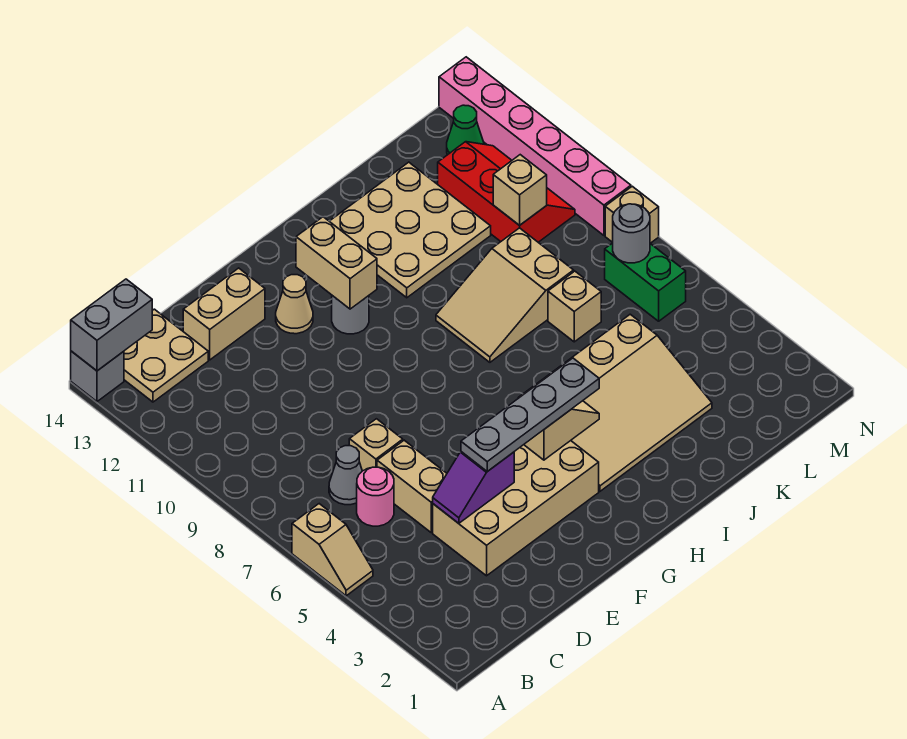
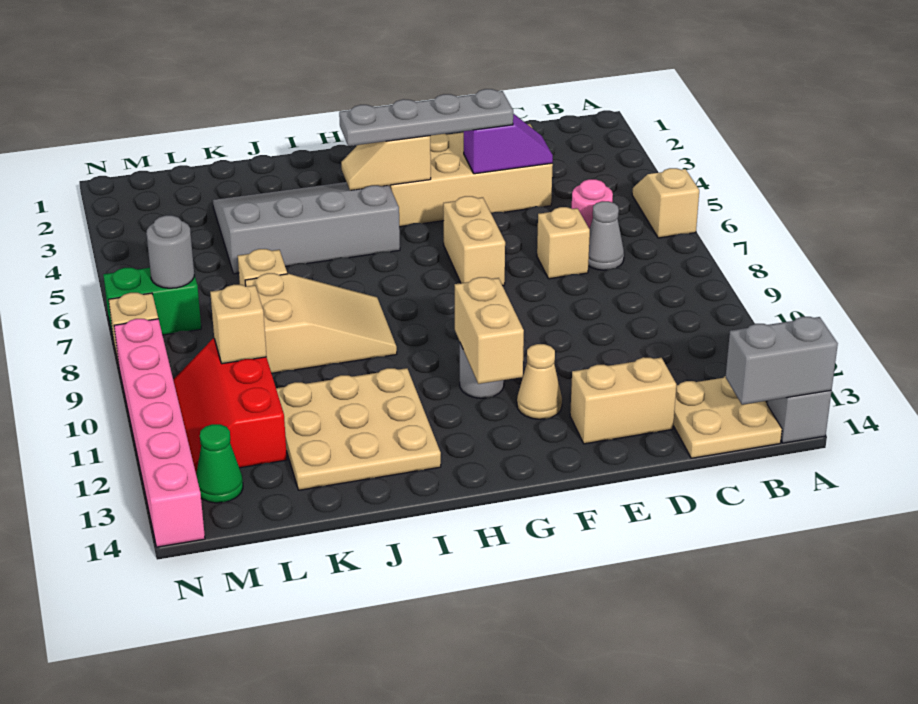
tan 1x2 brick [377,440,447,532] -> tan 1x2 brick moved to [443,196,505,286]
tan 3x4 slope [518,314,712,491] -> grey 3x4 slope [213,182,400,274]
green 1x2 brick [605,243,686,321] -> green 1x2 brick turned to [103,268,201,337]

